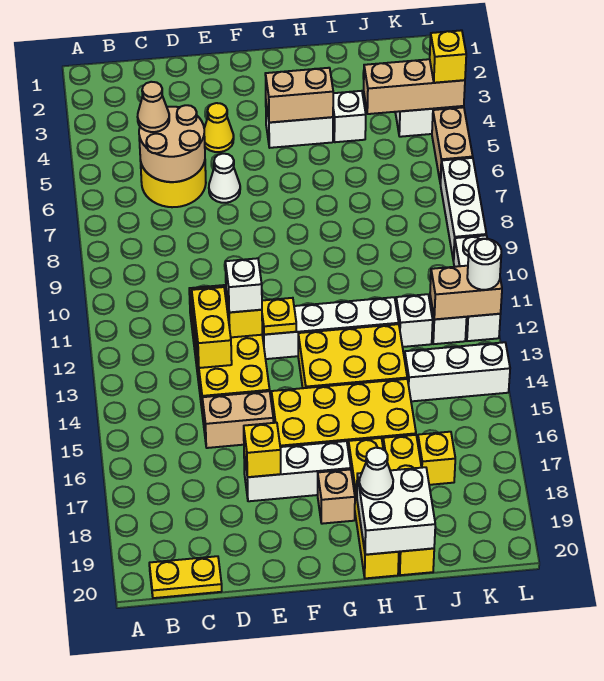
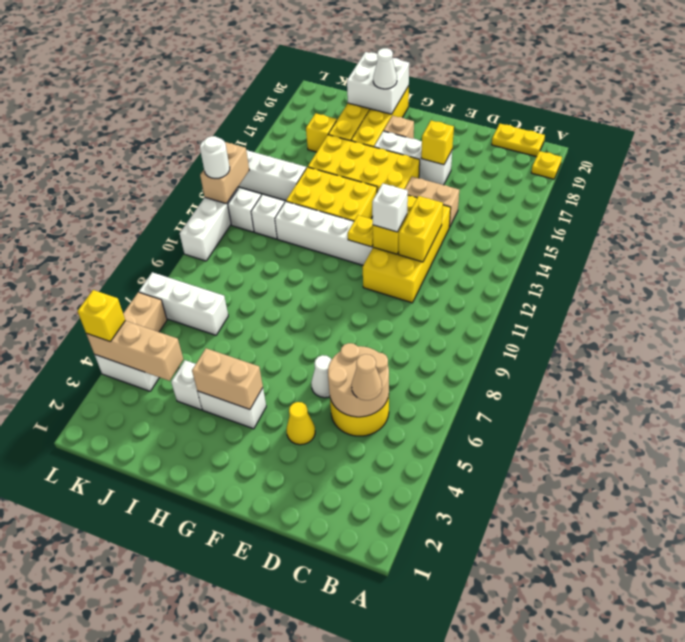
none -> yellow 1x1 plate [531,151,562,179]
tan 1x2 brick [430,266,502,319] -> tan 1x2 brick turned to [200,142,249,204]
white 1x3 brick [441,158,486,260] -> white 1x3 brick turned to [139,272,228,335]

